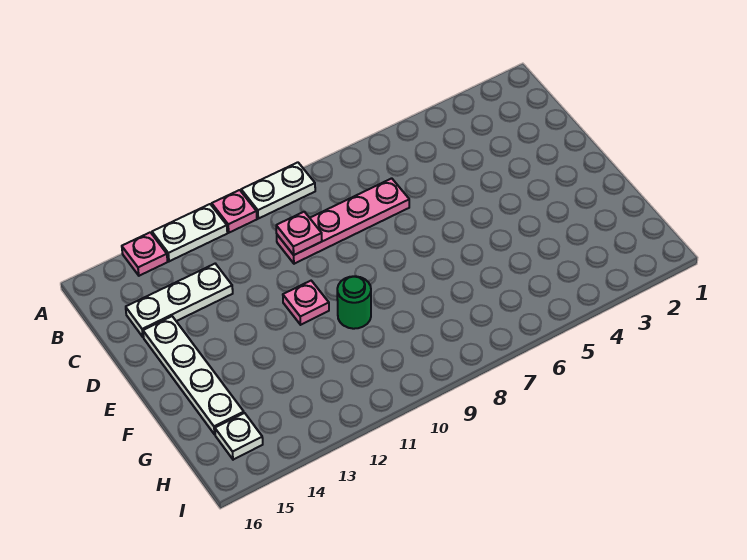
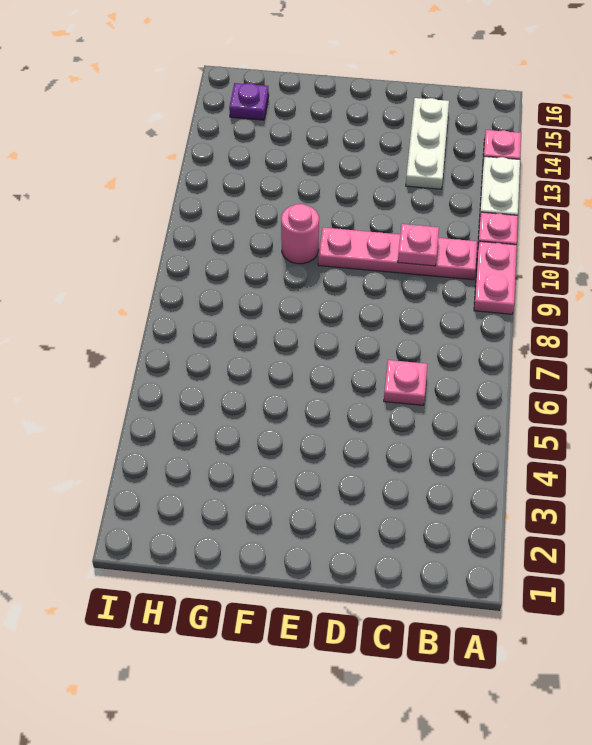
white 1x2 plate [241,162,315,219] -> pink 1x2 plate [474,241,517,314]
pink 1x4 plate [277,178,409,264] -> pink 1x4 plate turned to [318,228,477,280]
white 1x4 plate [143,316,244,434] -> none
pink 1x1 plate [283,281,329,325] -> pink 1x1 plate moved to [384,360,427,405]
green 1x1 round brick [337,276,371,329] -> pink 1x1 round brick [281,204,319,264]
white 1x1 plate [215,413,263,460] -> purple 1x1 plate [229,83,269,120]

